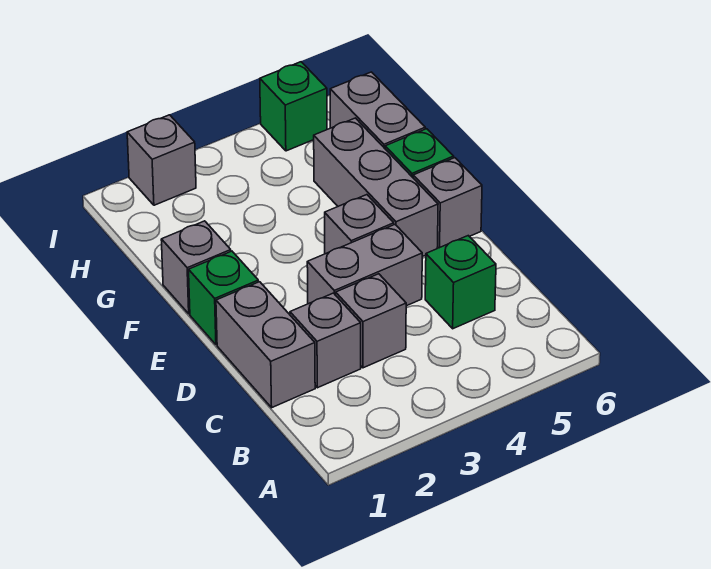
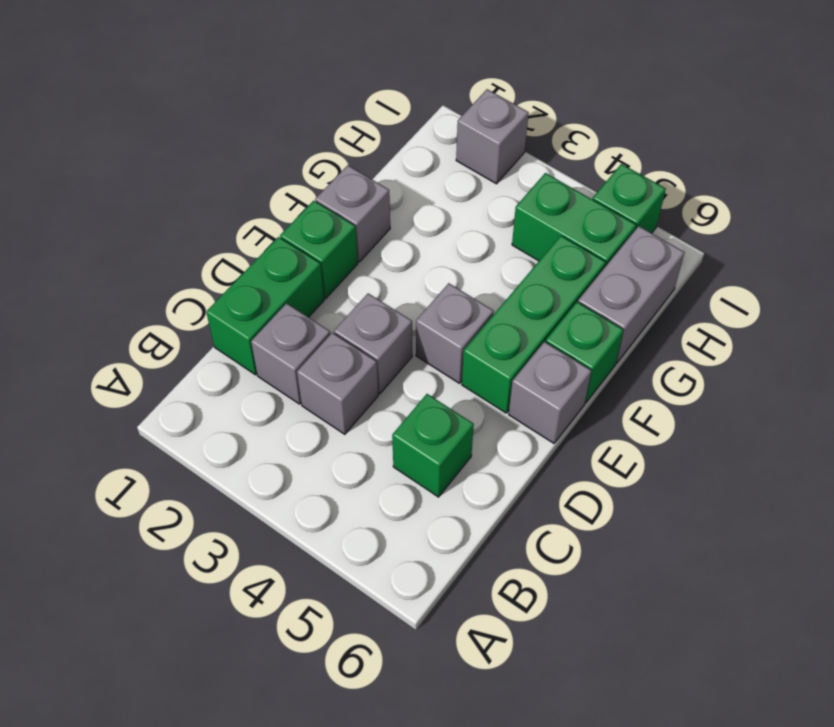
grey 1x2 brick [216,282,315,408] -> green 1x2 brick [206,237,324,375]
grey 1x2 brick [307,225,422,306] -> grey 1x1 brick [334,293,412,394]
grey 1x3 brick [314,118,438,257] -> green 1x3 brick [462,236,606,413]
none -> green 1x2 brick [512,173,636,267]

